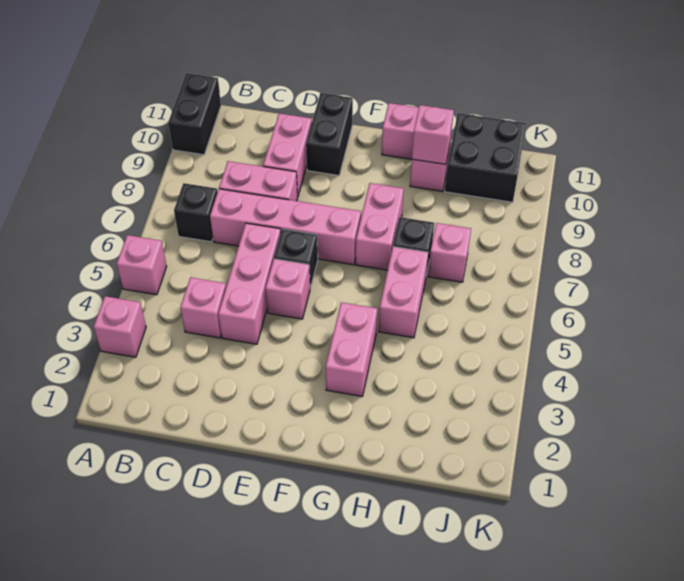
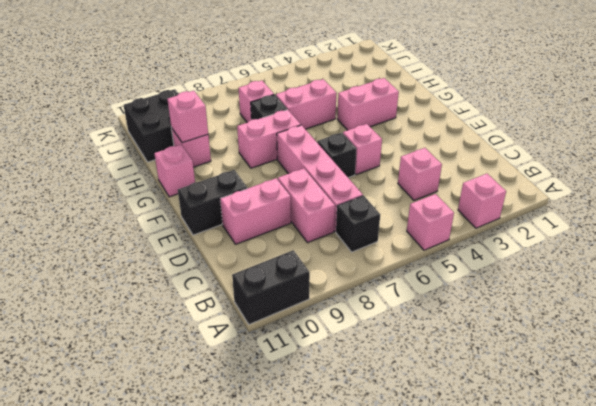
pink 1x3 brick [218,223,281,344] -> none

